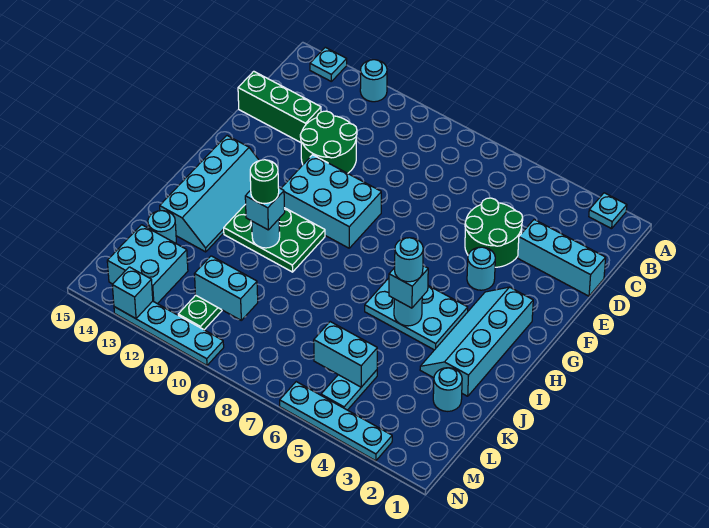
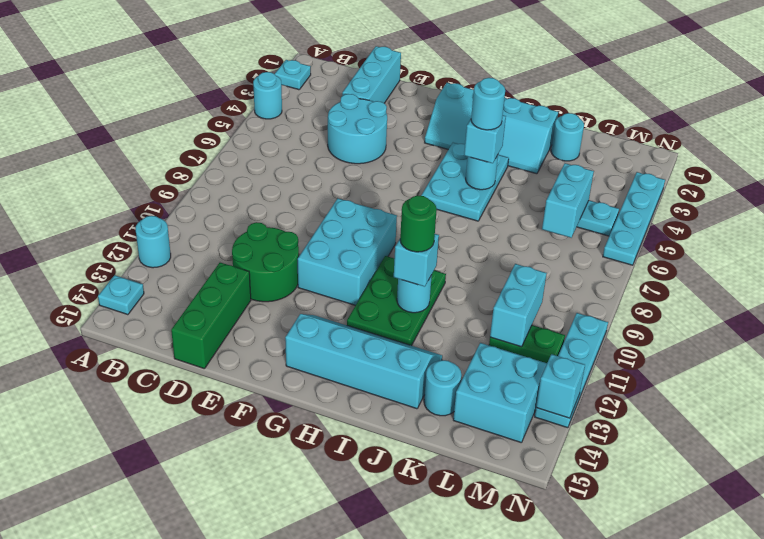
green 2x2 round brick [465,198,523,267] -> cyan 2x2 round brick [328,94,387,164]
cyan 1x1 round brick [467,247,495,290] -> cyan 1x1 round brick moved to [253,72,282,119]

